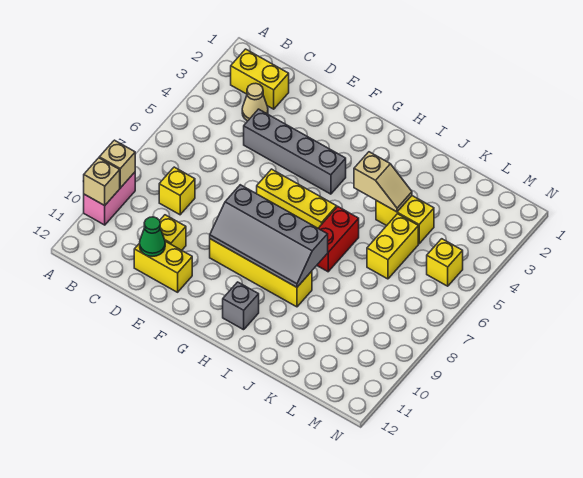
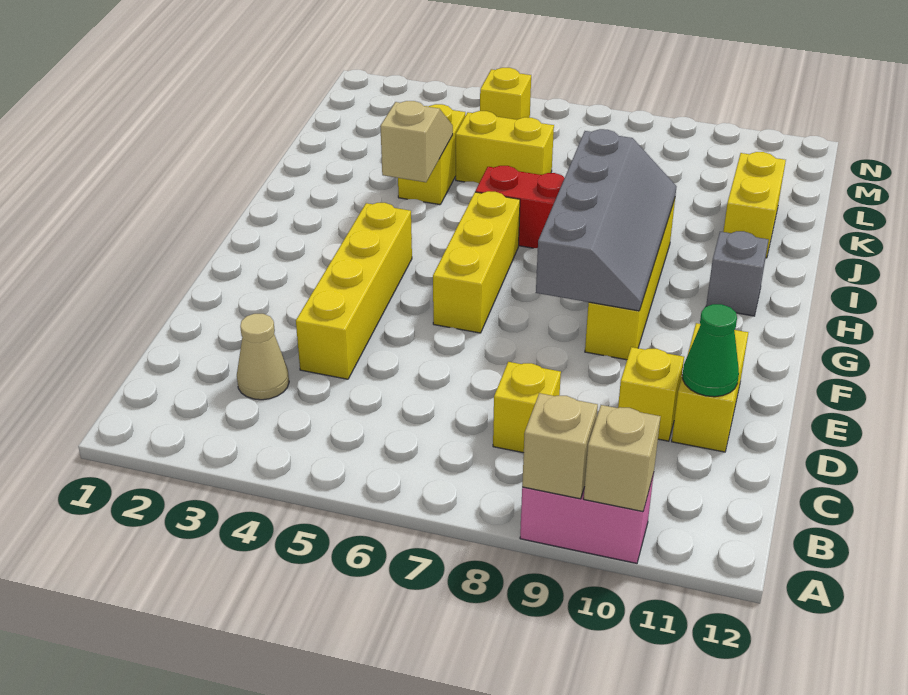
yellow 1x2 brick [231,49,289,109] -> yellow 1x2 brick moved to [723,152,786,258]
grey 1x4 brick [244,109,346,194] -> yellow 1x4 brick [296,203,412,379]

